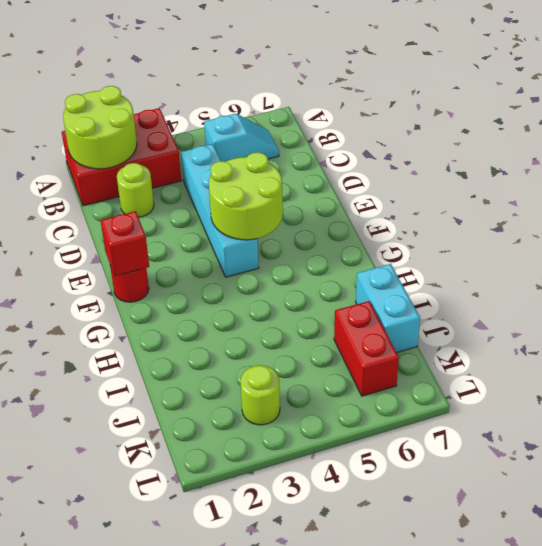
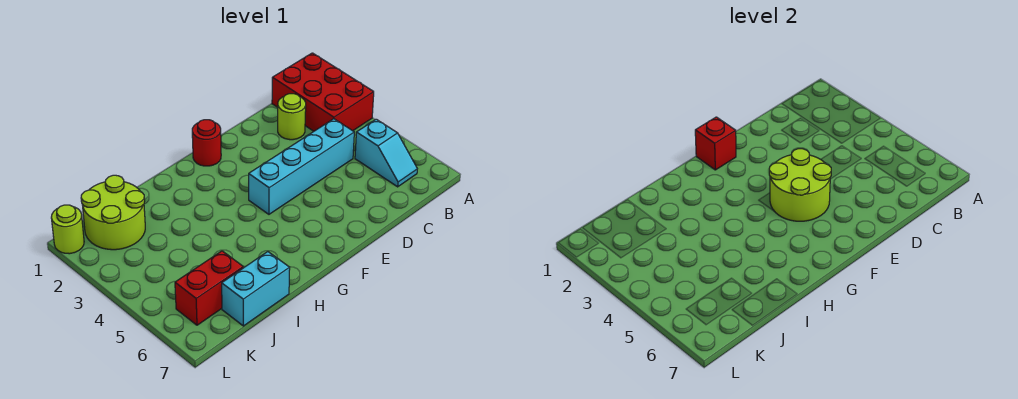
lime 2x2 round brick [63,86,137,169] -> lime 2x2 round brick moved to [81,175,145,250]
lime 1x1 round brick [241,365,280,425] -> lime 1x1 round brick moved to [51,205,84,254]

